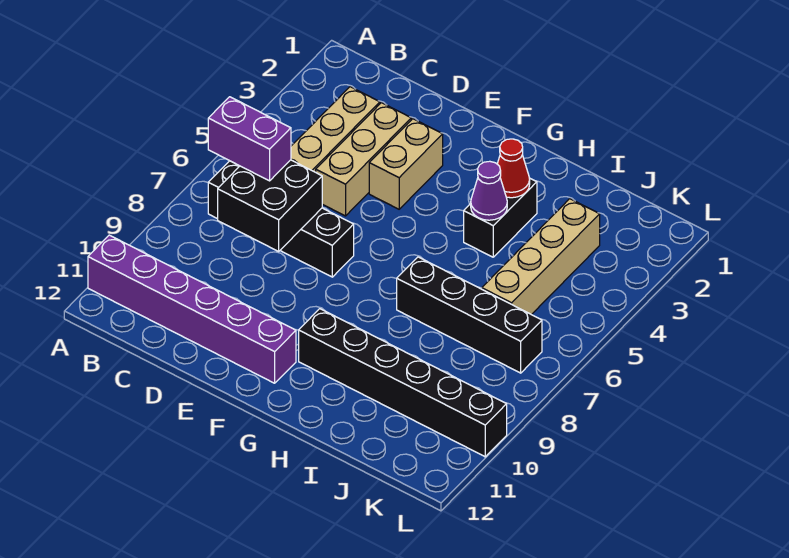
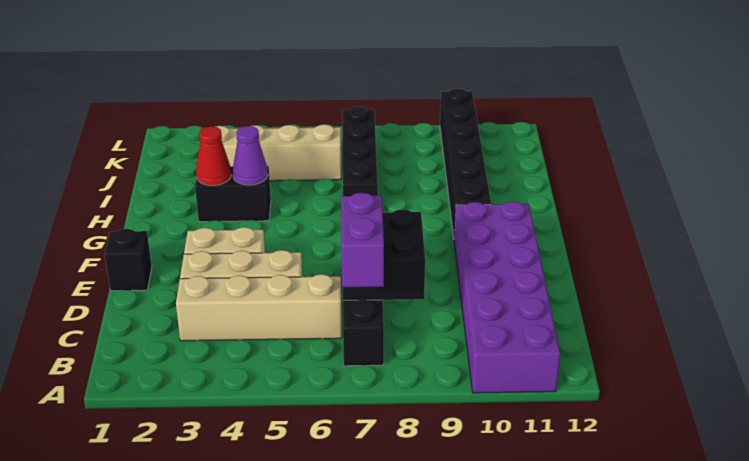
purple 1x6 brick [88,235,296,383] -> purple 2x6 brick [454,202,560,393]
none -> black 1x1 brick [105,229,152,291]

